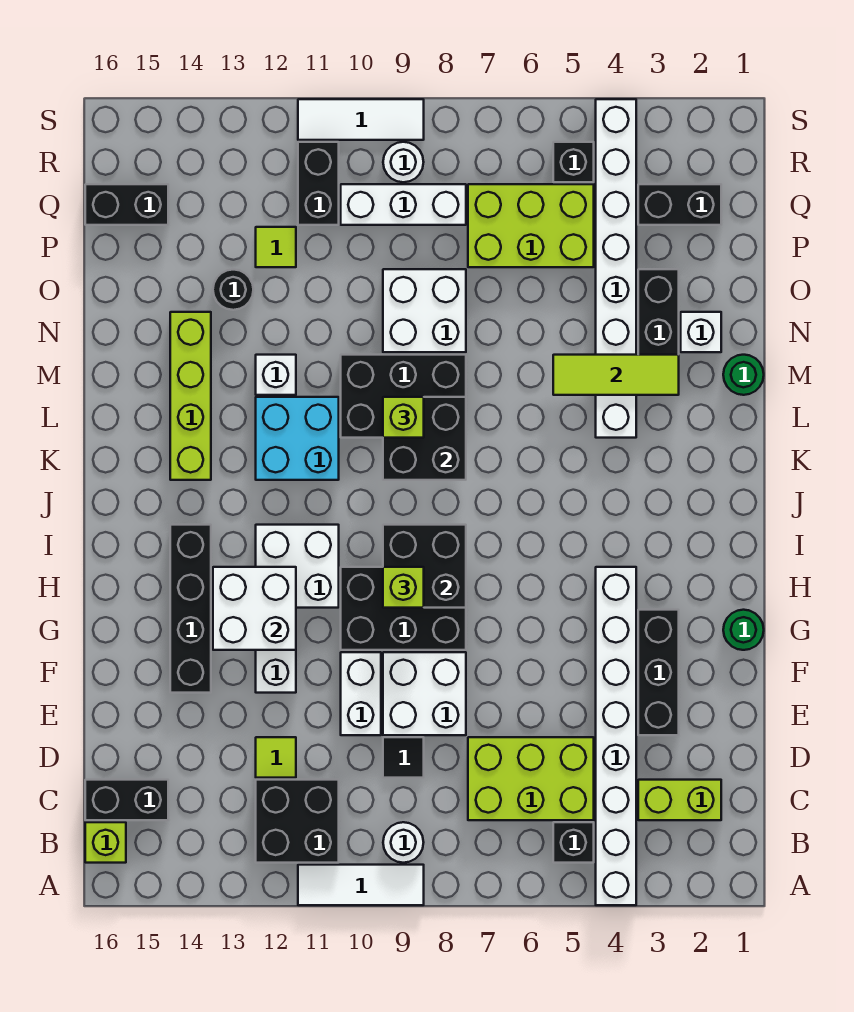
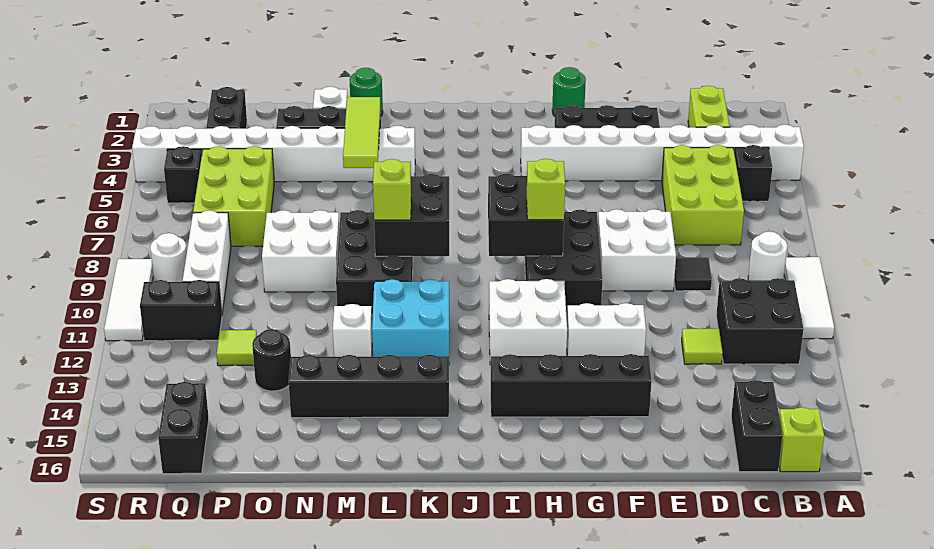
white 1x2 brick [341,652,381,735] -> none
white 2x2 brick [213,567,296,650] -> none
lime 1x4 brick [170,312,211,480] -> black 1x4 brick [289,355,449,418]

